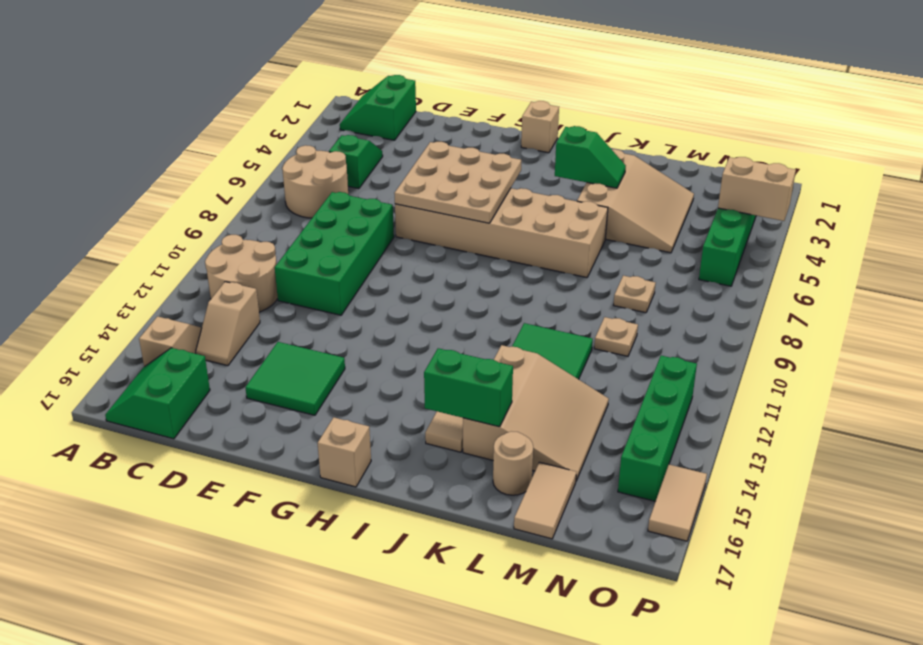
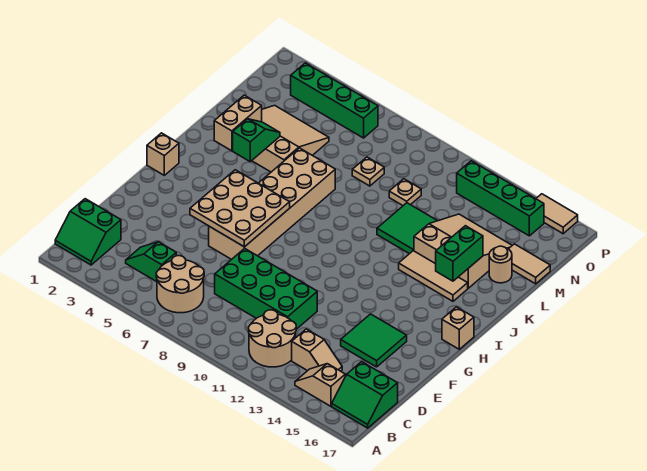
tan 1x2 brick [718,157,796,221] -> tan 1x2 brick moved to [214,95,262,151]

